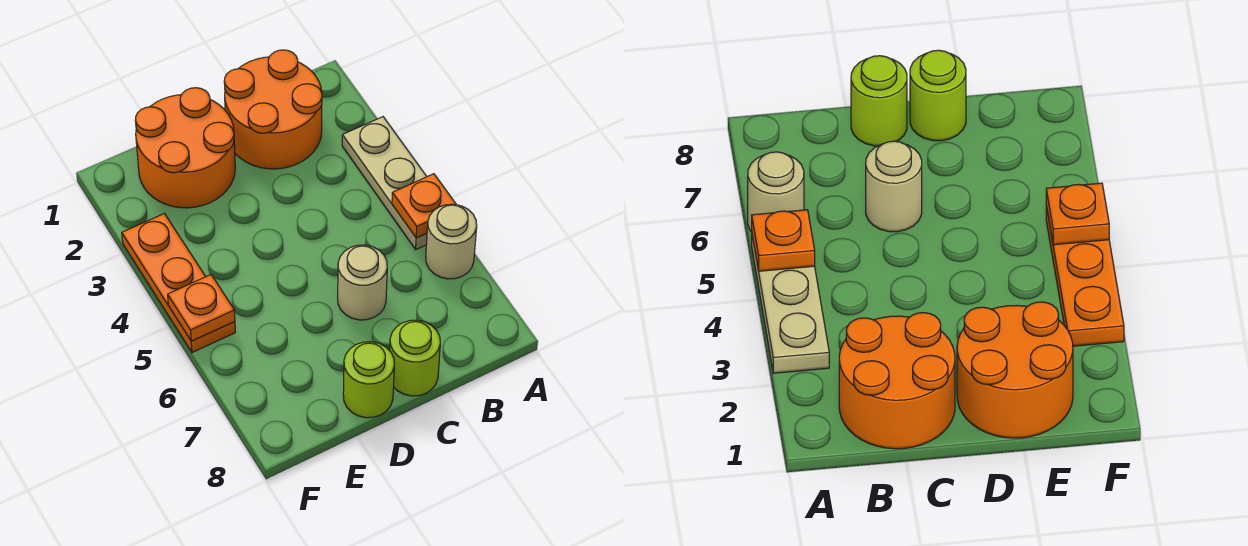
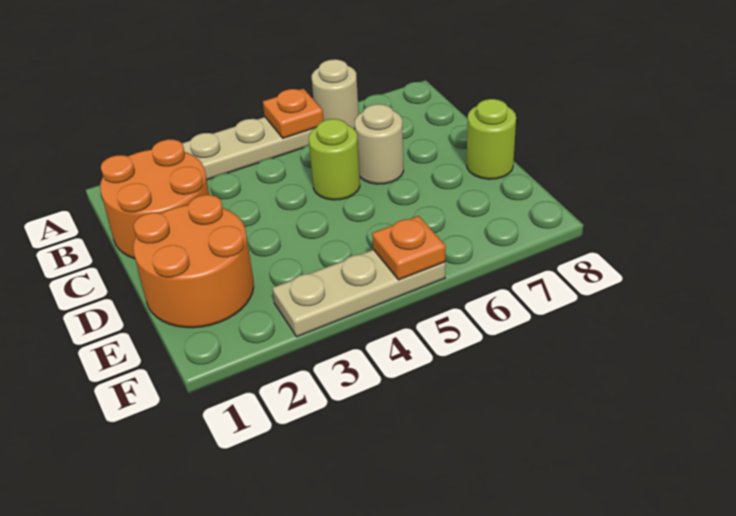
lime 1x1 round brick [390,320,440,396] -> lime 1x1 round brick moved to [309,119,360,200]
orange 1x3 plate [122,214,235,352] -> tan 1x3 plate [272,250,445,337]

